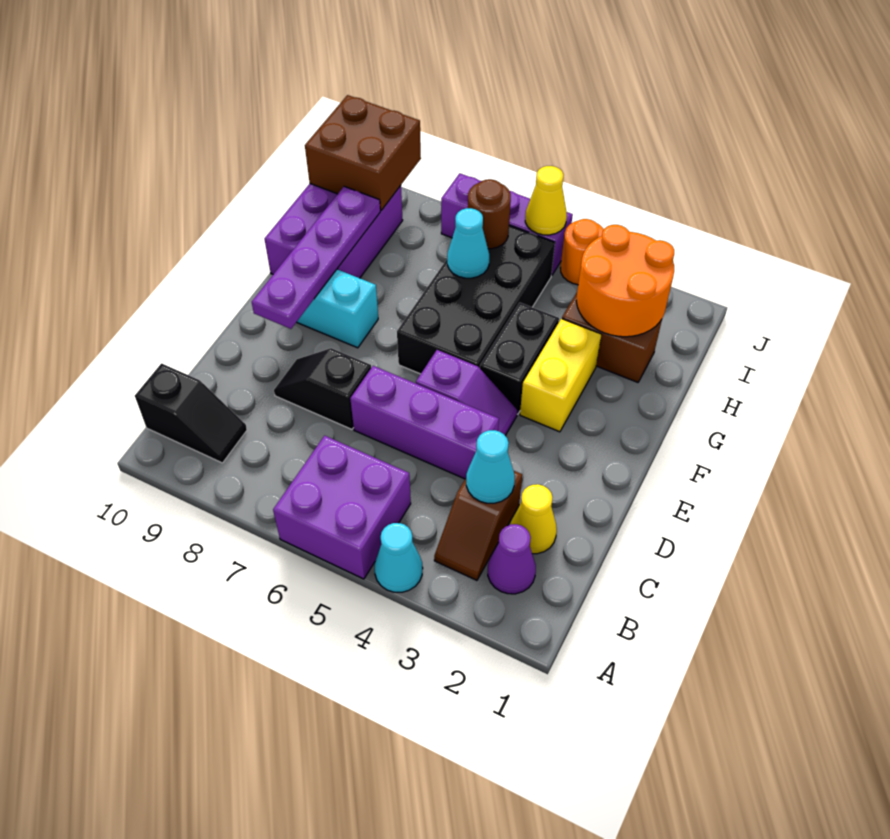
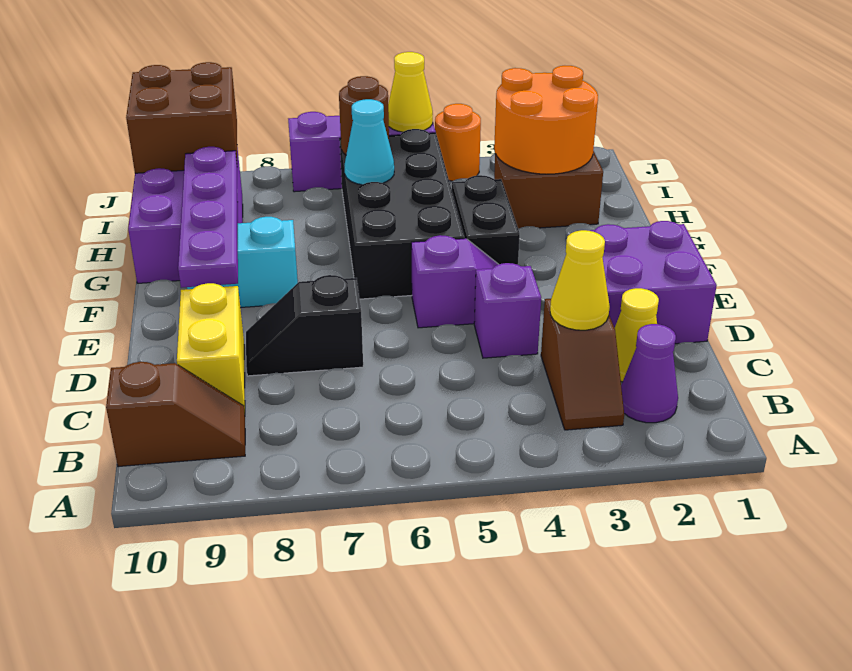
cyan 1x1 cone [375,523,423,592] -> none
purple 2x2 brick [273,436,411,579] -> purple 2x2 brick moved to [587,221,717,344]
black 1x2 slope [135,364,247,463] -> brown 1x2 slope [106,362,245,467]
cyan 1x1 cone [466,430,515,503] -> yellow 1x1 cone [550,230,610,330]
purple 1x3 brick [350,366,499,479] -> purple 1x1 brick [474,263,541,358]
yellow 1x2 brick [520,319,601,432] -> yellow 1x2 brick moved to [177,283,245,412]

